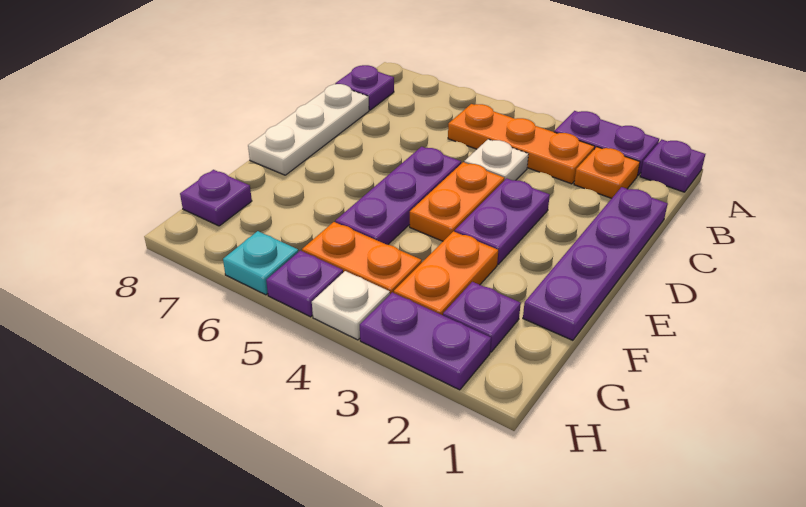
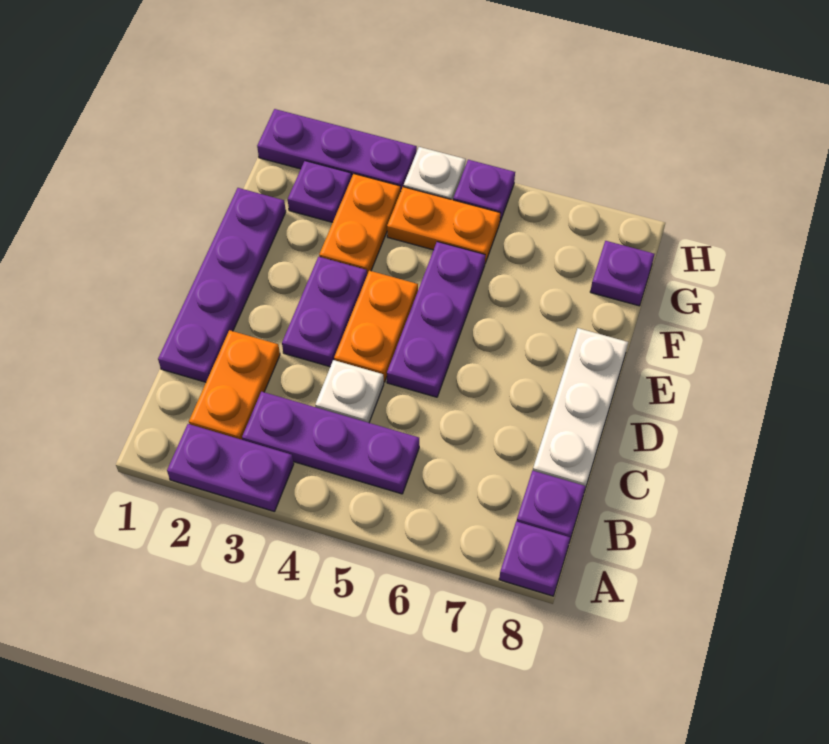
purple 1x1 plate [640,139,705,192] -> purple 1x1 plate moved to [499,521,570,596]
orange 1x1 plate [574,147,640,198] -> orange 1x2 plate [189,330,280,440]
orange 1x3 plate [448,104,595,184] -> purple 1x3 plate [242,392,419,494]
purple 1x2 plate [360,292,491,390] -> purple 1x3 plate [257,109,417,192]
cyan 1x1 plate [223,231,298,295] -> none

